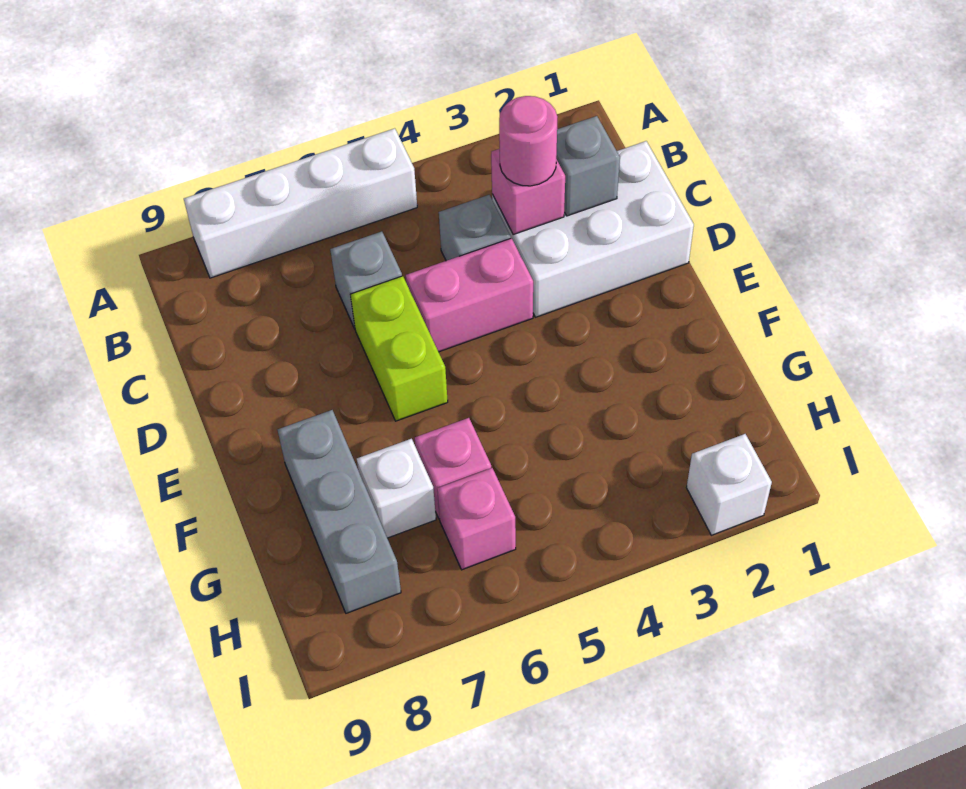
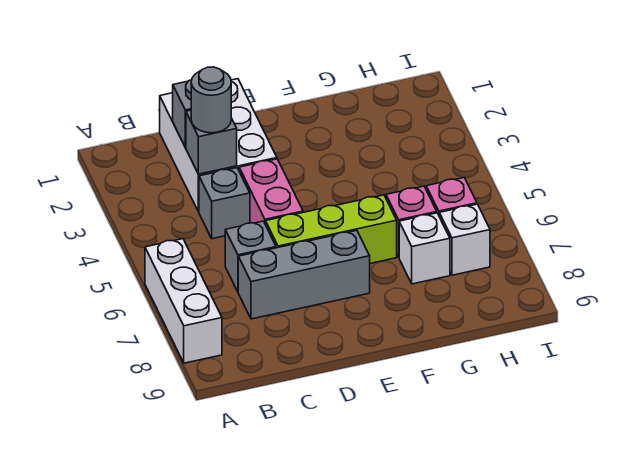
white 1x4 brick [184,128,417,278] -> white 1x3 brick [145,239,222,363]
pink 1x1 brick [491,149,565,235] -> grey 1x1 brick [186,110,237,174]
pink 1x1 round brick [499,96,557,186] -> grey 1x1 round brick [191,67,231,133]
lime 1x2 brick [350,276,448,421] -> lime 1x3 brick [266,195,397,263]
grey 1x3 brick [278,410,401,613] -> grey 1x3 brick moved to [238,230,370,319]
white 1x1 brick [686,434,772,535] -> white 1x1 brick moved to [439,204,490,275]

